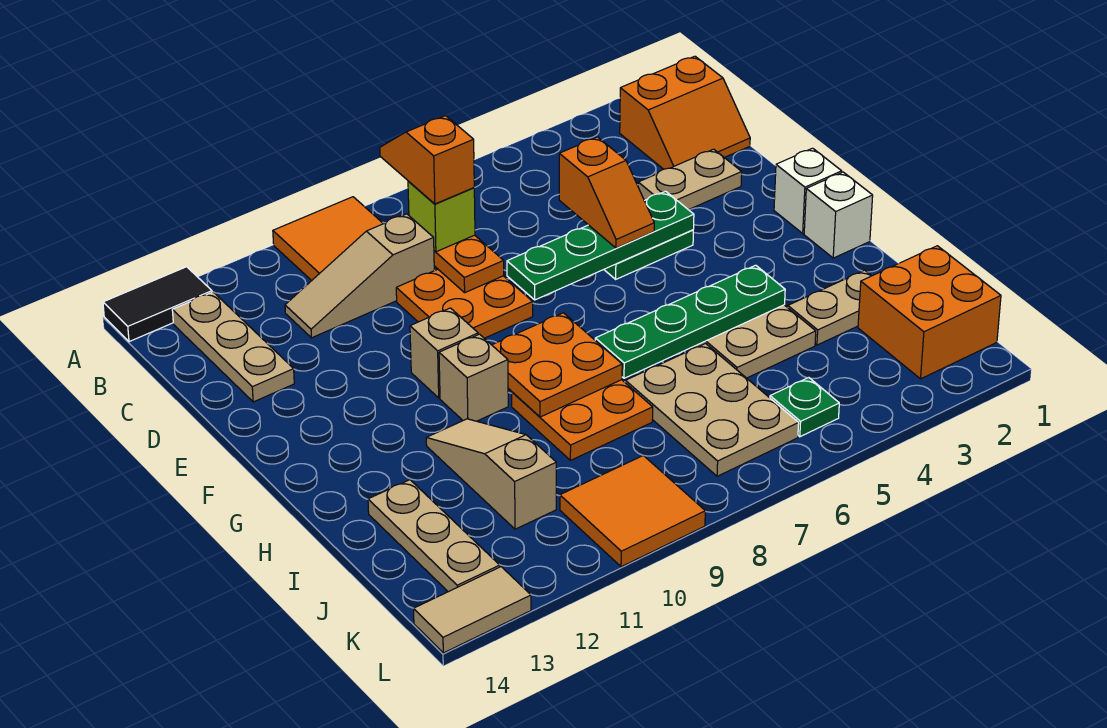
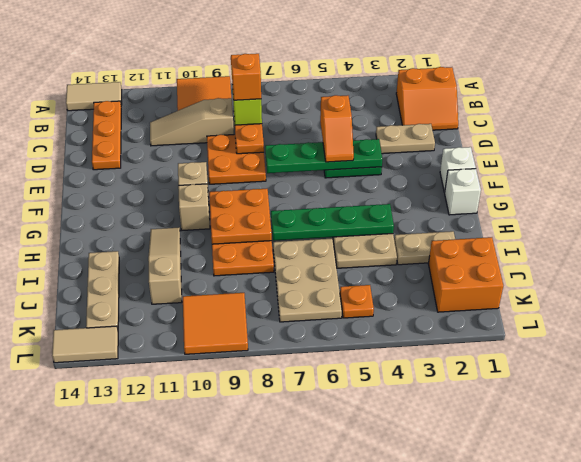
black 1x2 tile [103,267,212,342] -> tan 1x2 tile [66,82,122,111]
tan 1x3 plate [172,292,294,402] -> orange 1x3 plate [92,101,121,170]
green 1x1 plate [770,378,839,437] -> orange 1x1 plate [340,285,374,318]

